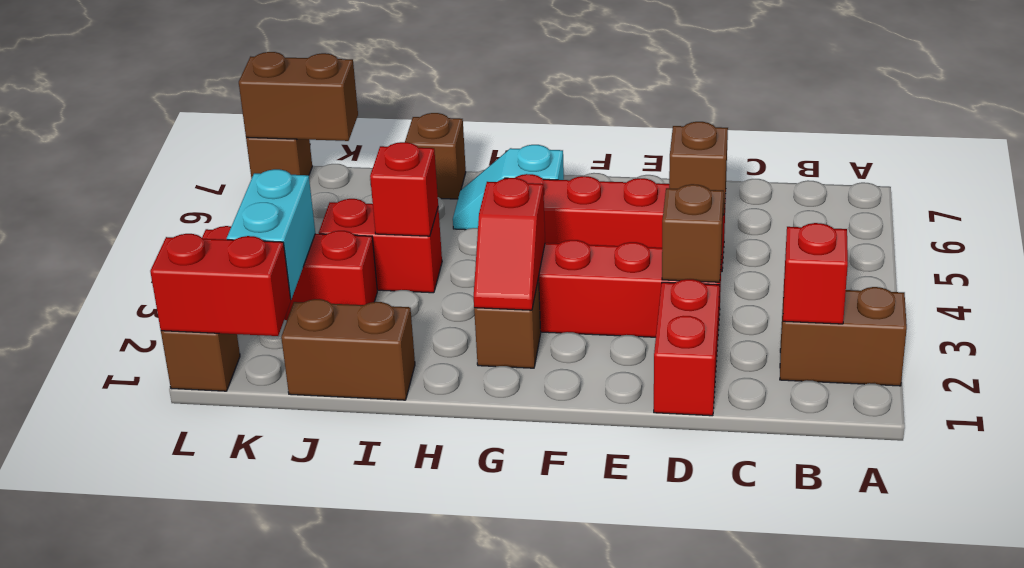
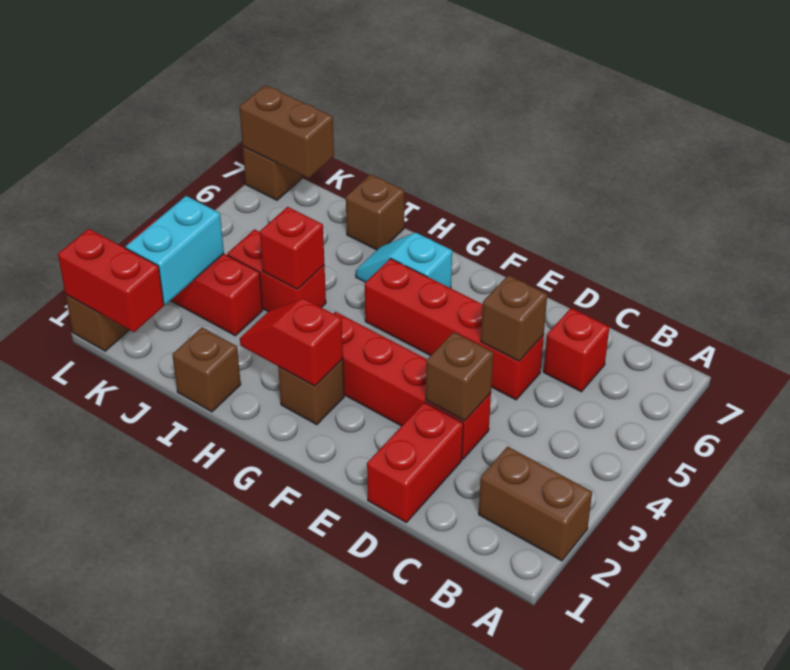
red 1x1 brick [783,223,848,324] -> red 1x1 brick moved to [544,308,609,392]
red 1x2 slope [474,178,545,310] -> red 1x2 slope turned to [240,298,343,386]
brown 1x2 brick [281,299,415,400] -> brown 1x1 brick [172,327,241,412]

